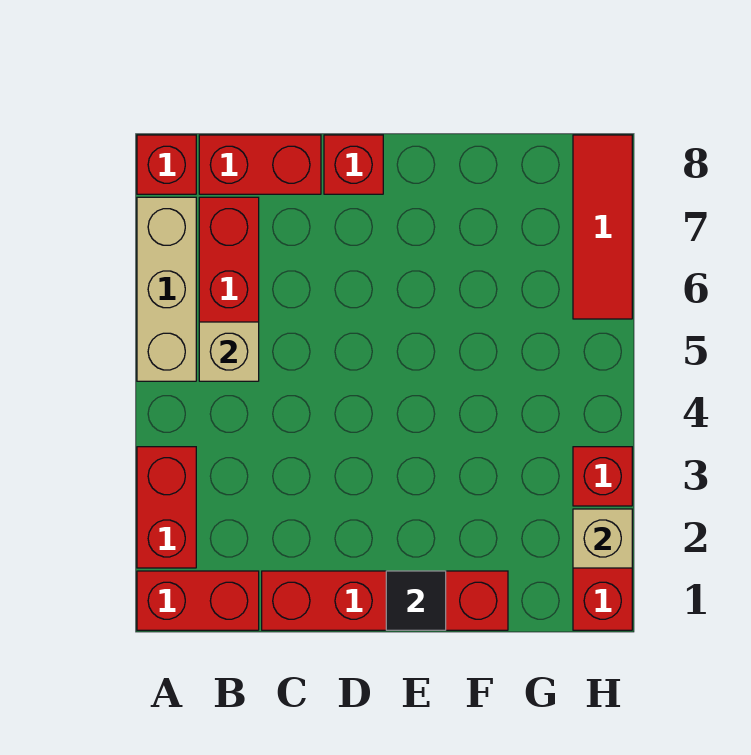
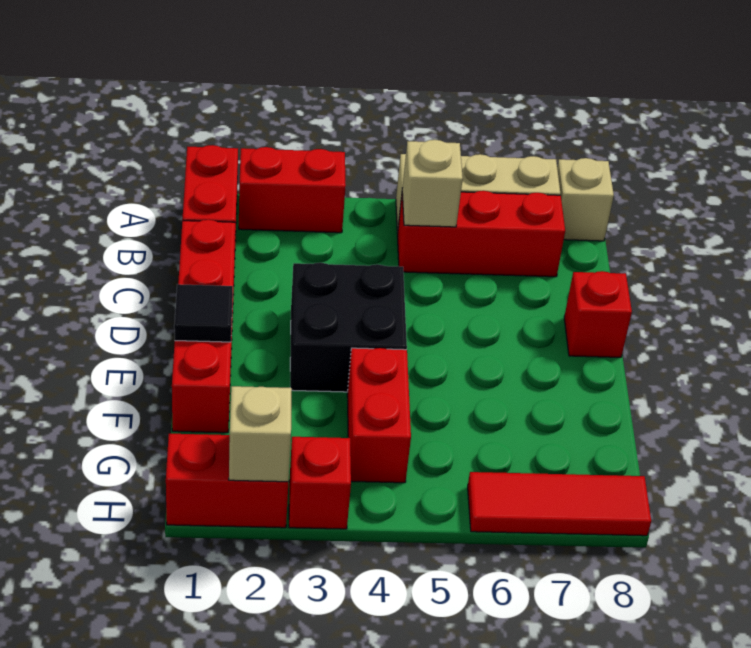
red 1x1 brick [137,135,196,194] -> tan 1x1 brick [557,158,614,241]
red 1x2 brick [199,135,321,194] -> red 1x2 brick moved to [347,348,411,483]
none -> black 2x2 brick [290,263,407,392]

